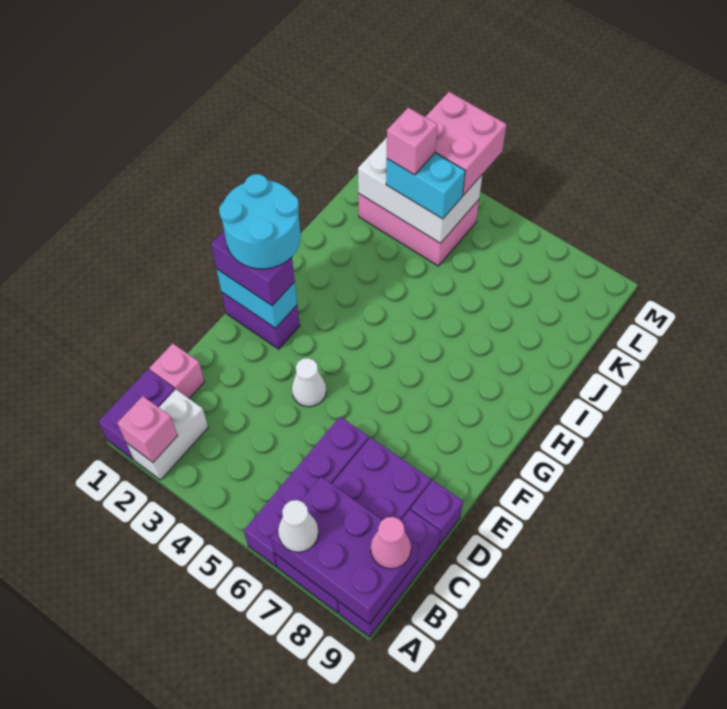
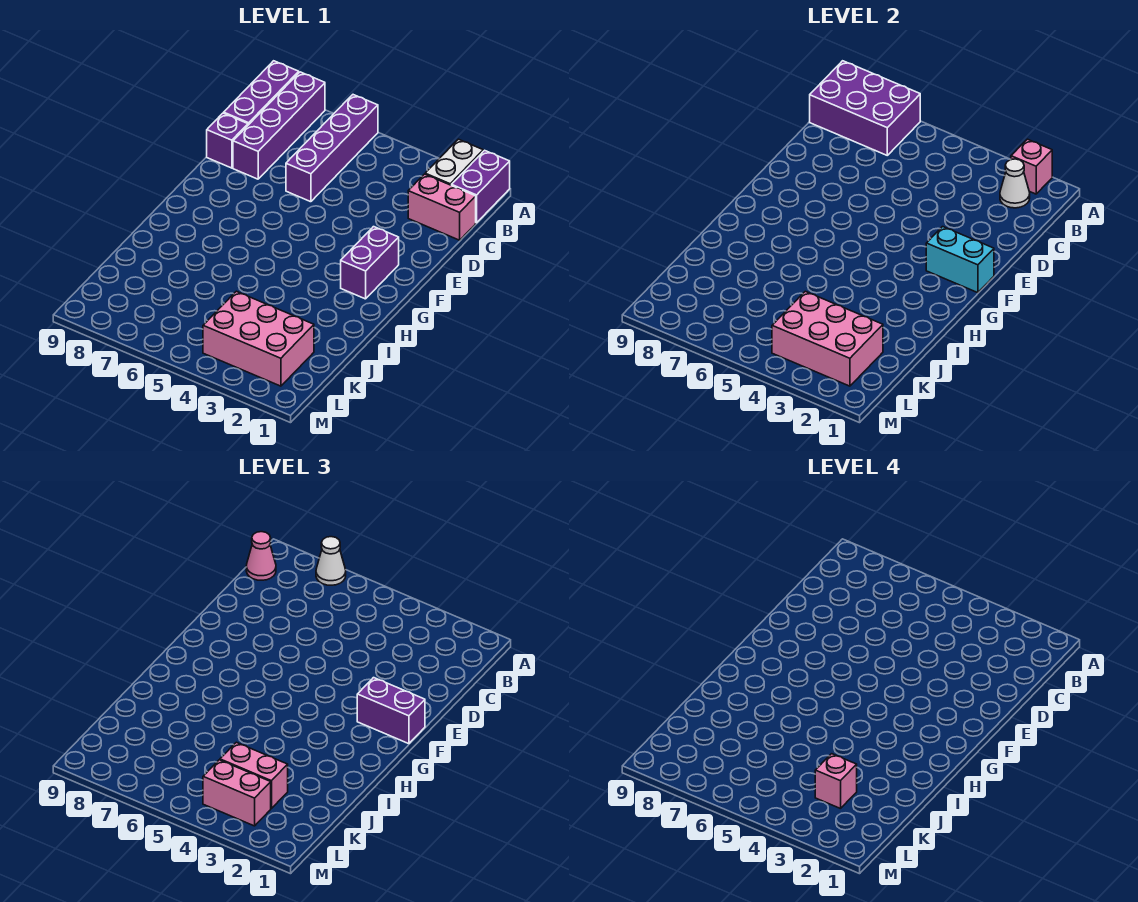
purple 2x4 brick [275,437,431,613] -> purple 1x4 brick [233,72,325,179]
pink 1x1 brick [149,344,205,398] -> pink 1x2 brick [408,174,476,240]
white 1x1 cone [292,358,326,407] -> white 1x1 cone moved to [1000,159,1030,208]
purple 1x2 brick [222,293,300,349] -> purple 1x2 brick turned to [341,227,399,299]
cyan 2x2 round brick [219,174,301,269] -> none
white 2x3 brick [358,138,483,243] -> pink 2x3 brick [772,291,883,386]
cyan 1x2 brick [386,153,465,219] -> pink 1x2 brick [220,742,288,809]
pink 2x2 brick [426,92,506,195] -> pink 1x2 brick [203,760,271,826]

